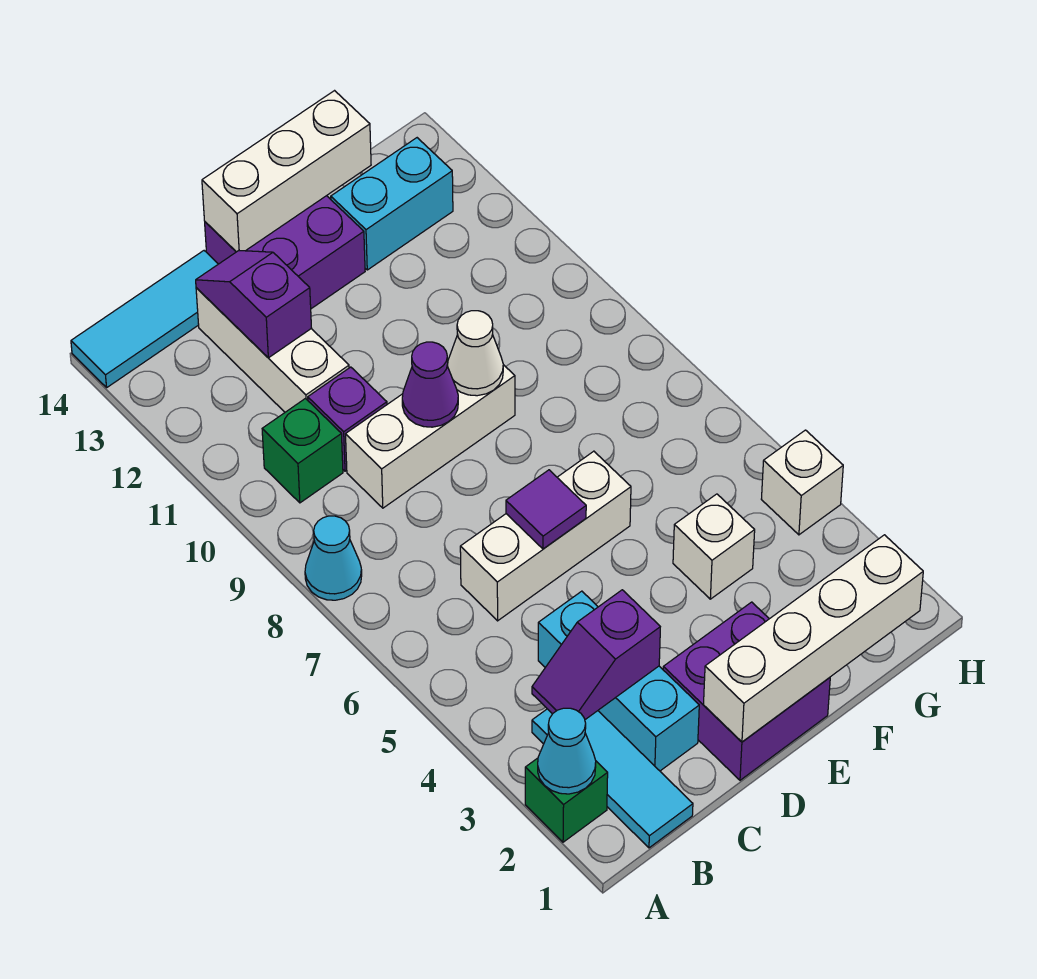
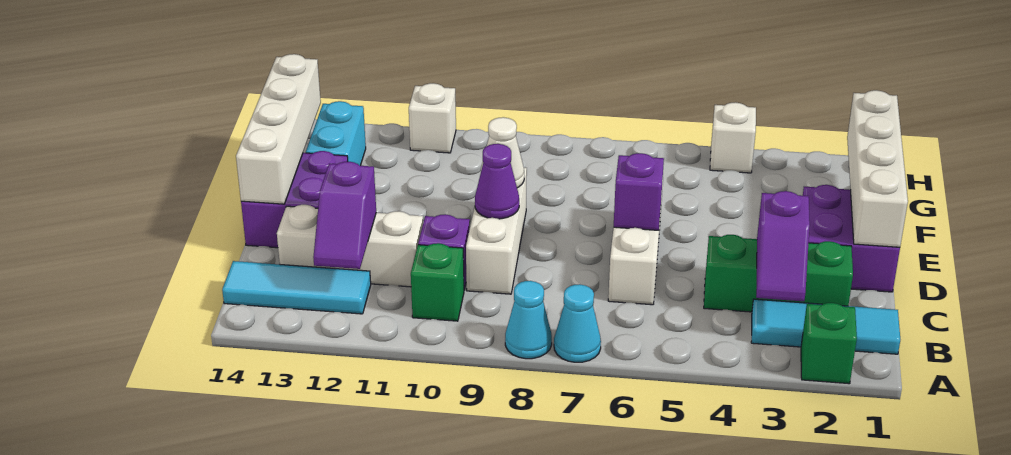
cyan 1x1 cone [538,708,596,794] -> cyan 1x1 cone moved to [554,284,601,362]
cyan 1x3 tile [71,251,218,387] -> cyan 1x3 tile turned to [222,261,371,314]
cyan 1x3 brick [538,591,699,771] -> green 1x3 brick [704,235,853,312]
purple 1x2 slope [196,251,311,358] -> purple 1x2 slope turned to [313,162,376,269]
purple 1x1 tile [506,470,586,549] -> purple 1x1 brick [614,153,664,230]
white 1x3 brick [202,91,371,252] -> white 1x4 brick [236,54,321,204]
white 1x1 brick [673,494,755,599] -> white 1x1 brick moved to [409,83,456,153]

